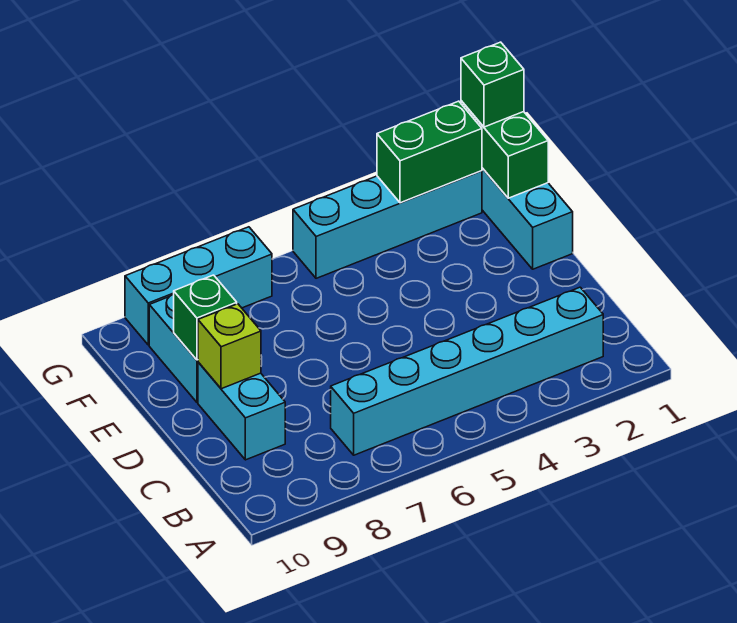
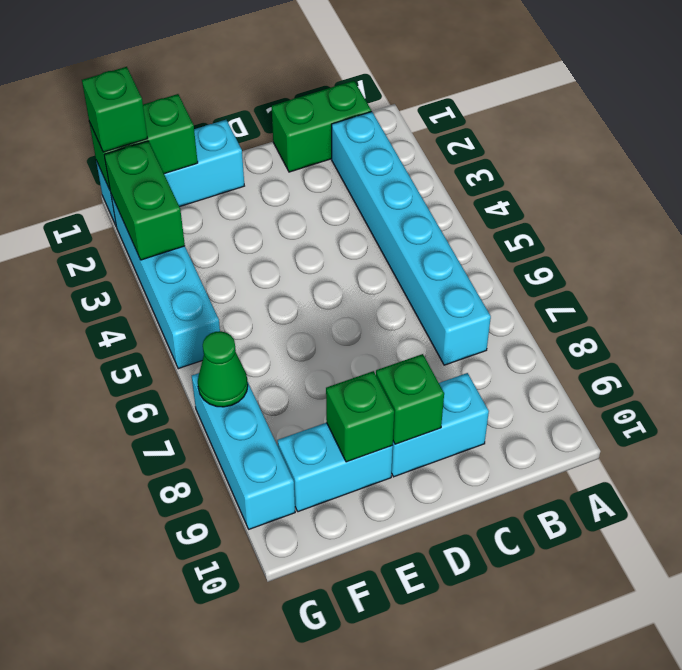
none -> green 1x2 brick [272,81,371,172]
lime 1x1 brick [198,304,261,389] -> green 1x1 brick [376,354,444,444]
none -> green 1x1 cone [198,331,248,407]

